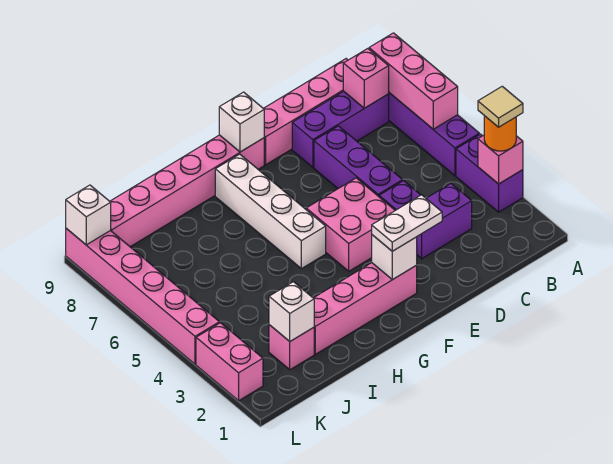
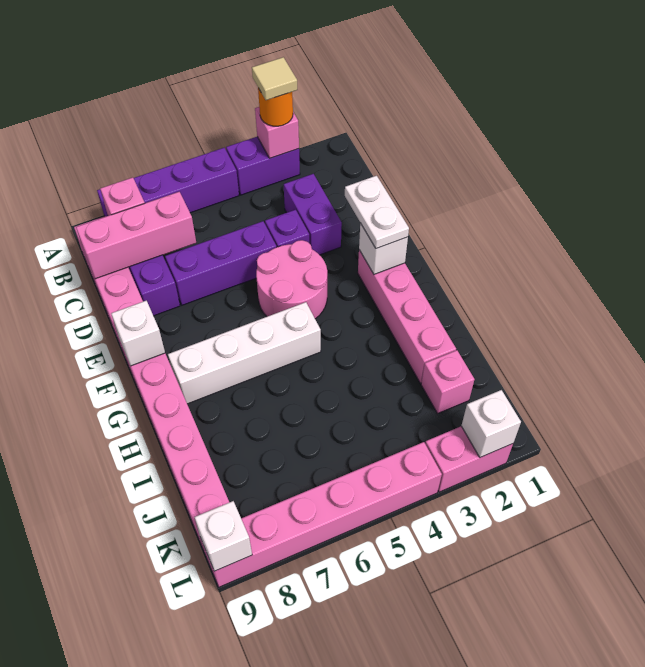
pink 1x3 brick [369,33,458,129] -> pink 1x3 brick moved to [76,192,196,279]
pink 2x2 brick [306,178,395,271] -> pink 2x2 round brick [256,240,327,319]
white 1x1 brick [269,282,314,341] -> white 1x1 brick moved to [461,390,521,457]

